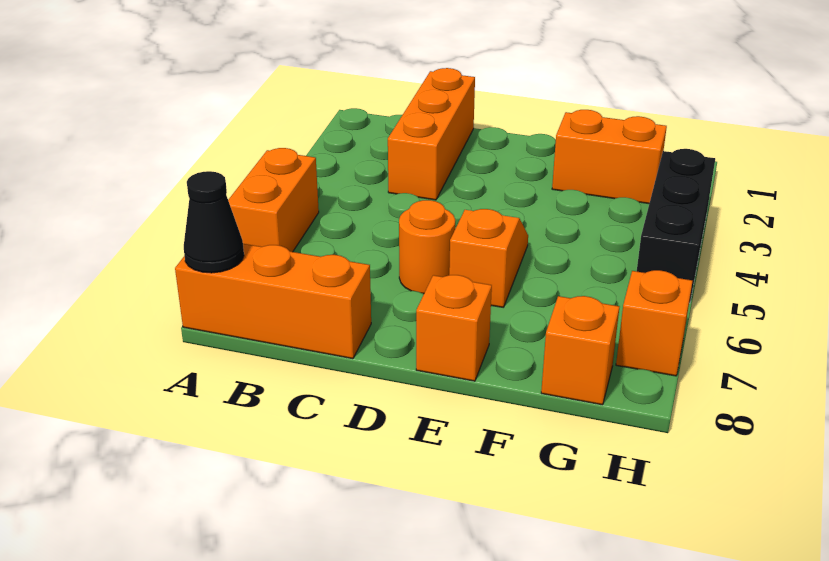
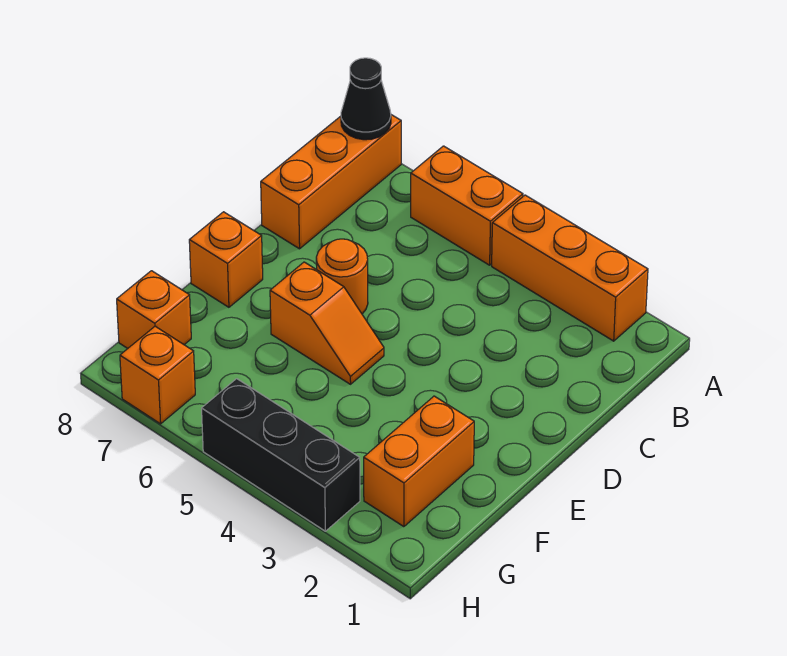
orange 1x3 brick [388,68,475,200] -> orange 1x3 brick moved to [492,195,648,341]

